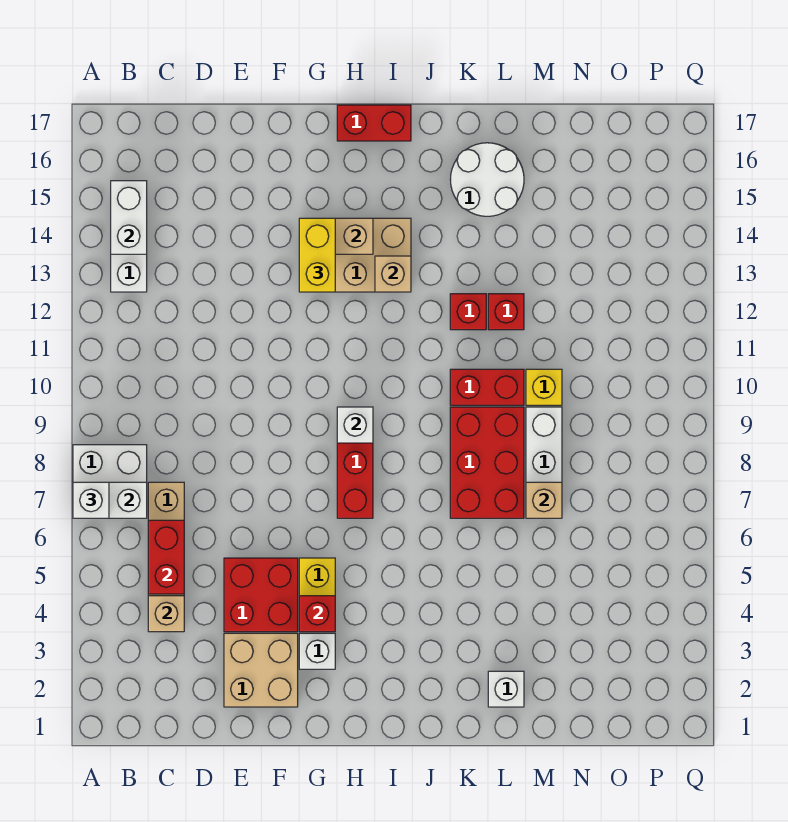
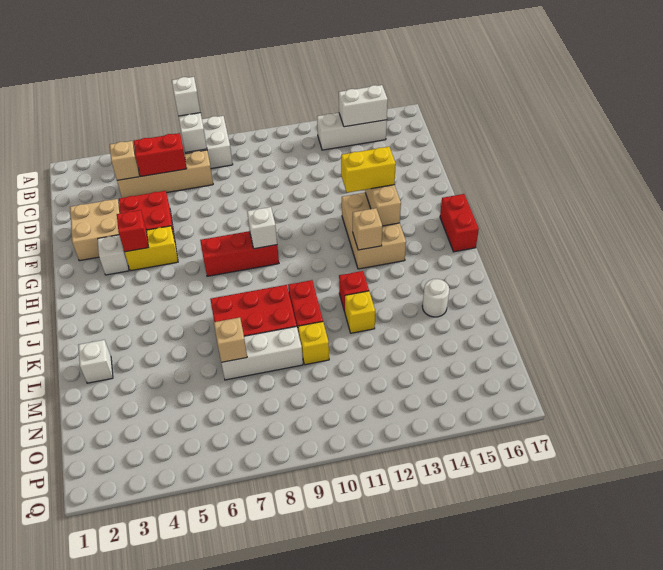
white 2x2 round brick [450,143,524,216] -> white 1x1 round brick [422,279,449,317]
red 1x1 brick [488,294,524,330] -> yellow 1x1 brick [345,291,375,333]

